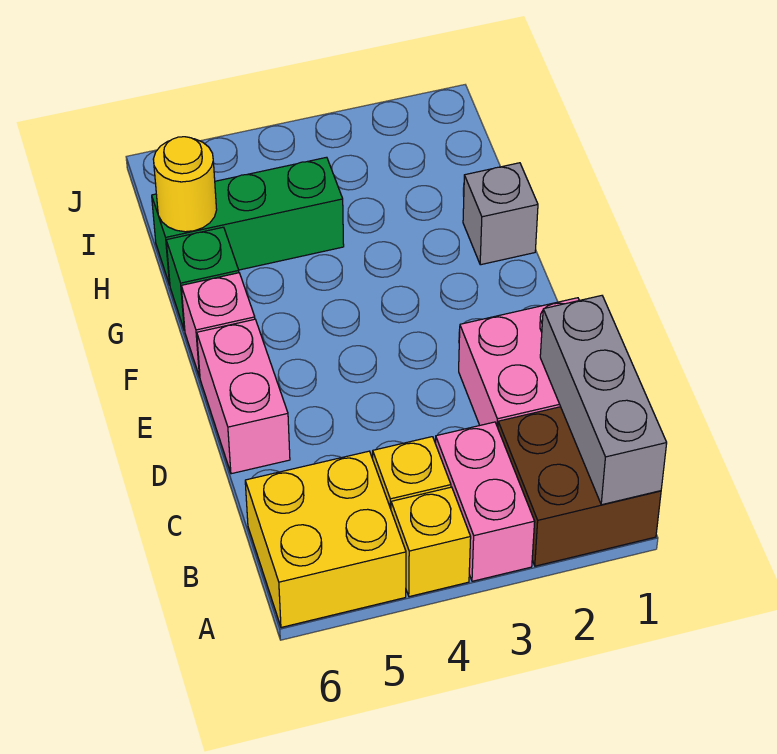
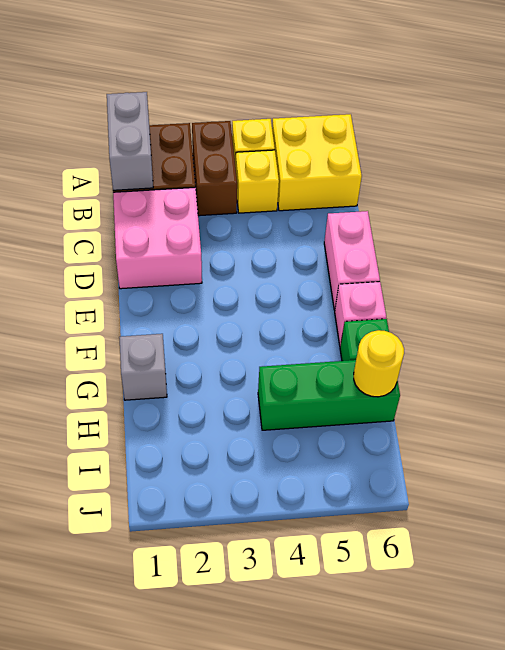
grey 1x3 brick [540,296,667,505] -> grey 1x2 brick [107,92,153,190]
pink 1x2 brick [436,422,535,581] -> brown 1x2 brick [192,121,237,216]

